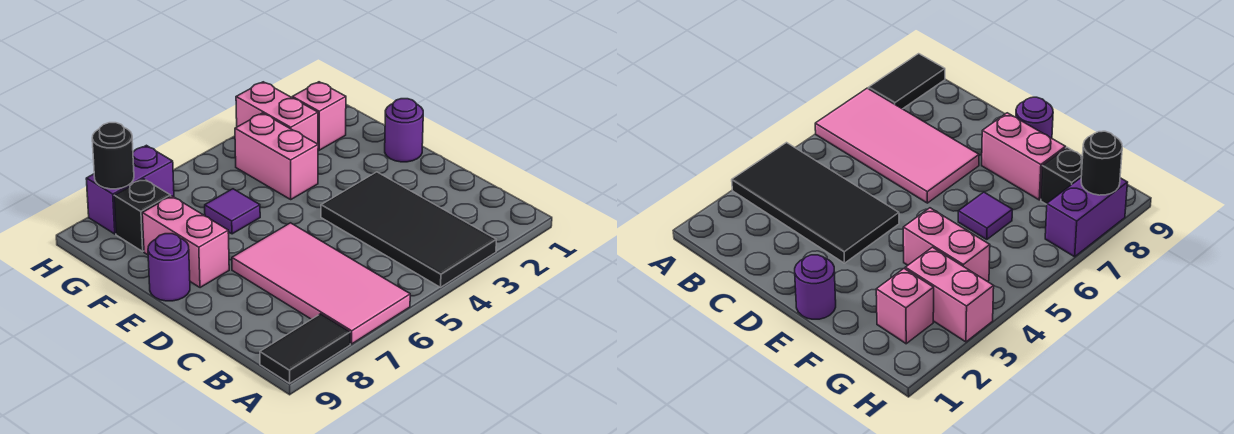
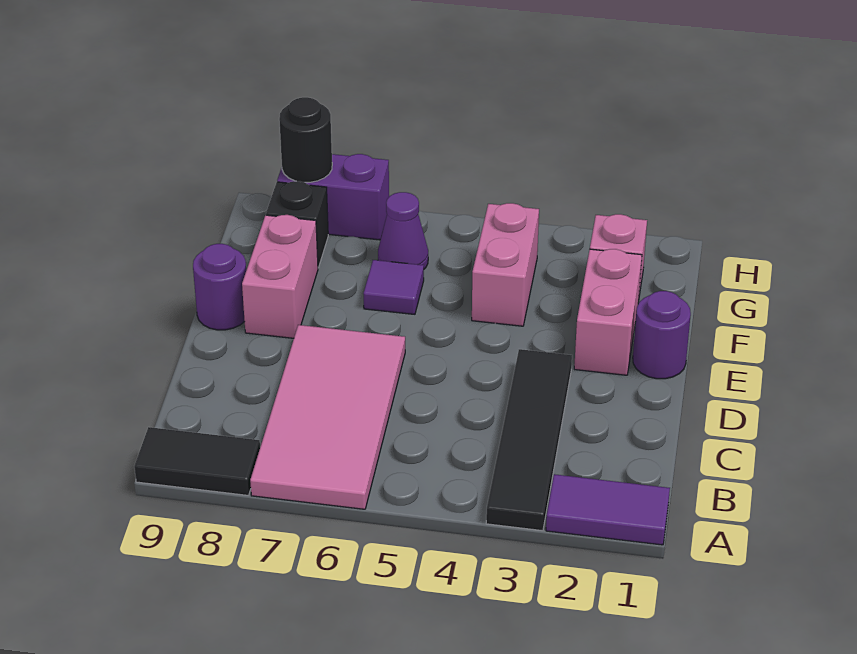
none -> purple 1x2 tile [546,474,670,545]
black 2x4 tile [321,172,496,287] -> black 1x4 tile [486,349,572,531]
pink 1x2 brick [236,82,318,144] -> pink 1x2 brick moved to [574,249,642,375]
none -> purple 1x1 cone [378,192,428,269]

